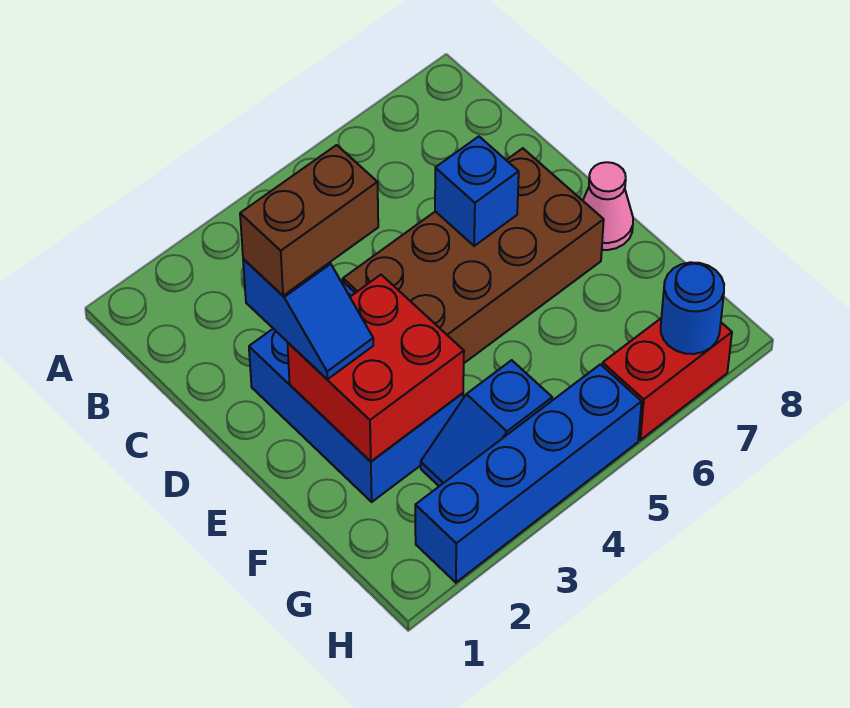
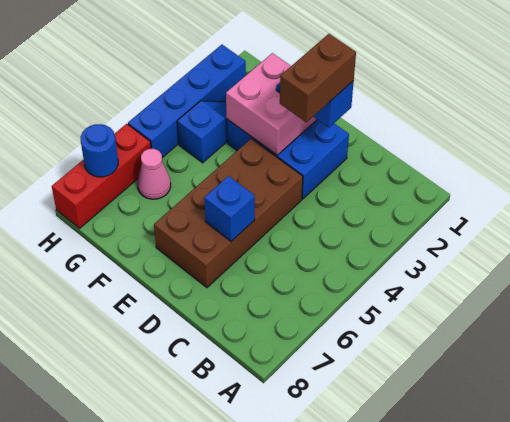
red 2x2 brick [288,275,464,461] -> pink 2x2 brick [226,53,317,155]
pink 1x1 cone [583,162,633,250] -> pink 1x1 cone moved to [137,149,171,199]
red 1x2 brick [602,319,732,440] -> red 1x3 brick [52,124,151,228]

